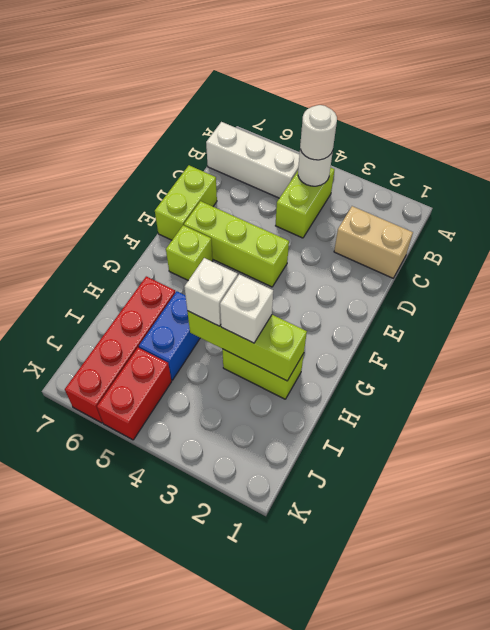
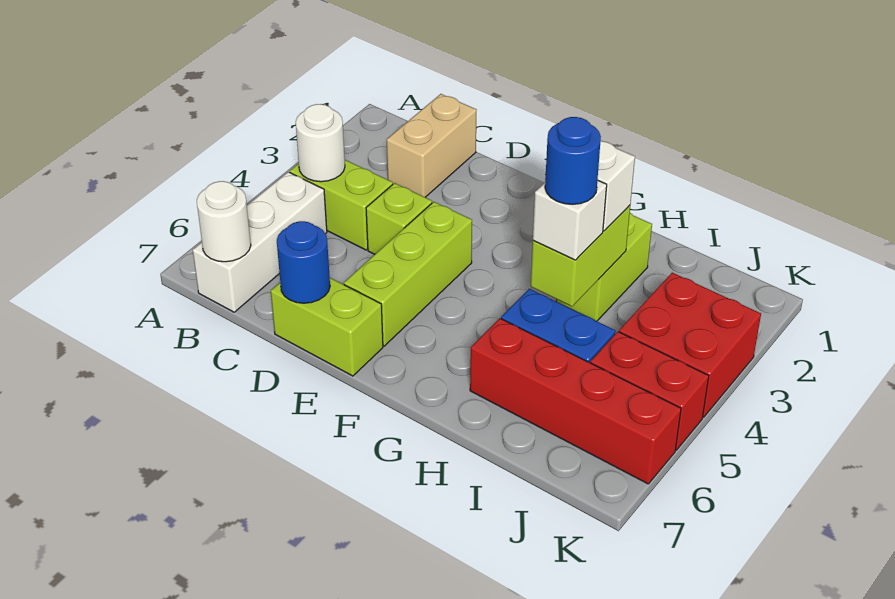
white 1x1 round brick [300,105,337,160] -> white 1x1 round brick moved to [197,181,251,262]
none -> blue 1x1 round brick [277,221,330,303]
lime 1x1 brick [166,225,213,280] -> lime 1x1 brick moved to [366,183,432,254]
lime 1x3 brick [187,311,307,381] -> lime 1x2 brick [531,205,630,306]
none -> blue 1x1 round brick [545,117,601,204]
none -> red 2x2 brick [619,273,761,418]

